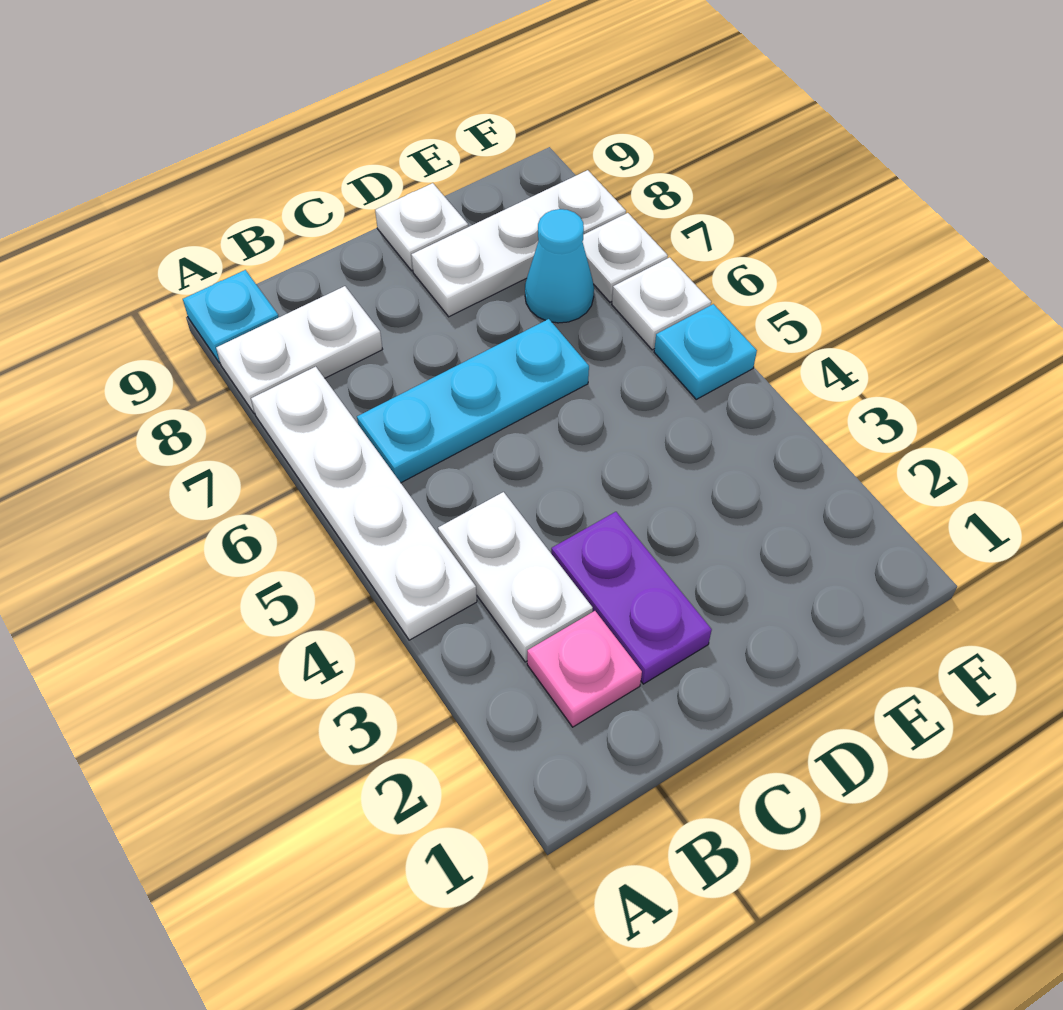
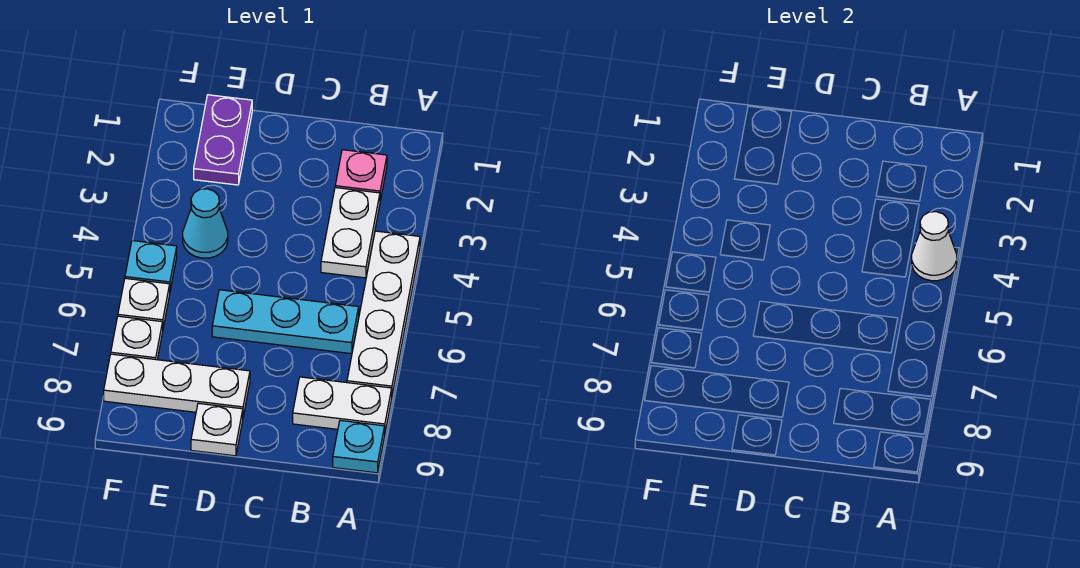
none -> white 1x1 cone [912,212,957,281]
purple 1x2 plate [551,512,712,684] -> purple 1x2 plate moved to [194,95,252,185]
cyan 1x1 cone [525,209,594,323] -> cyan 1x1 cone moved to [183,189,228,258]

